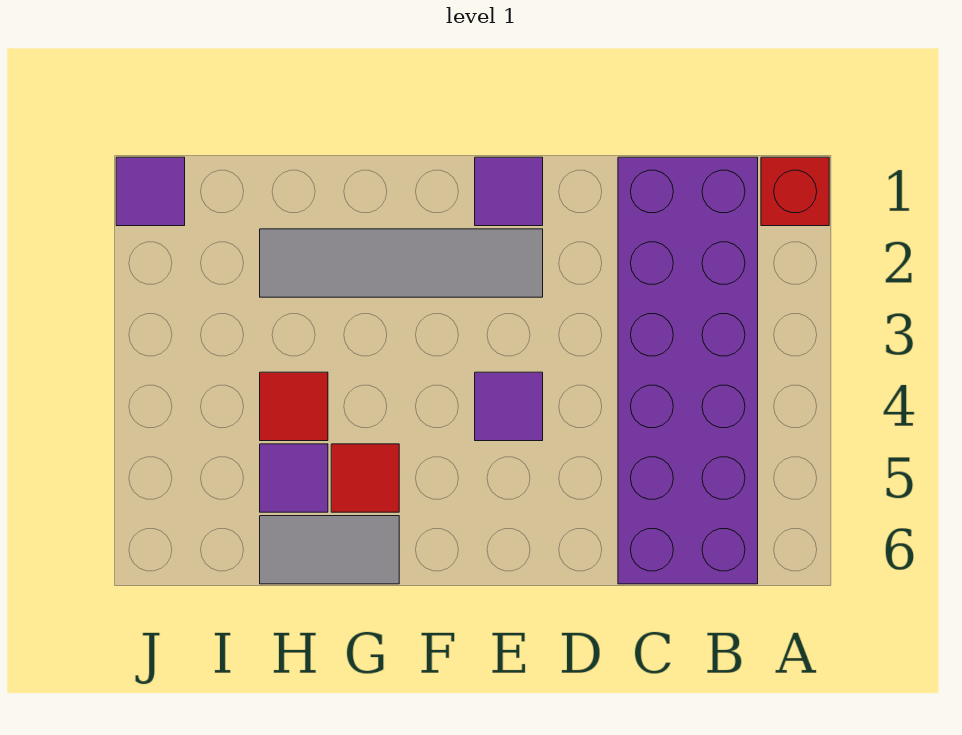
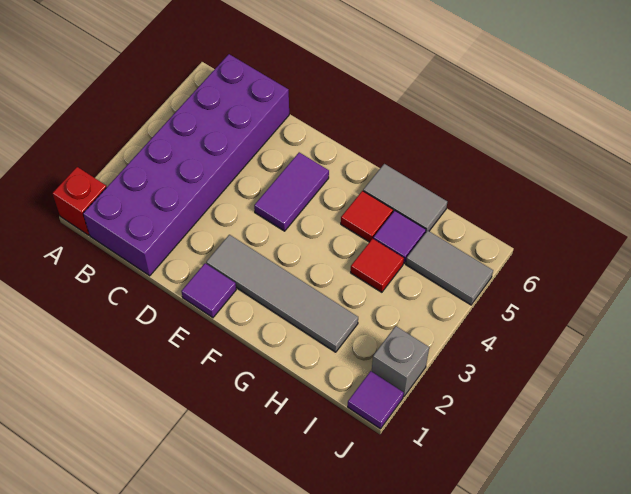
purple 1x1 tile [475,372,543,441] -> purple 1x2 tile [254,152,329,231]
none -> grey 1x2 tile [406,231,493,305]
none -> grey 1x1 brick [372,326,429,397]

